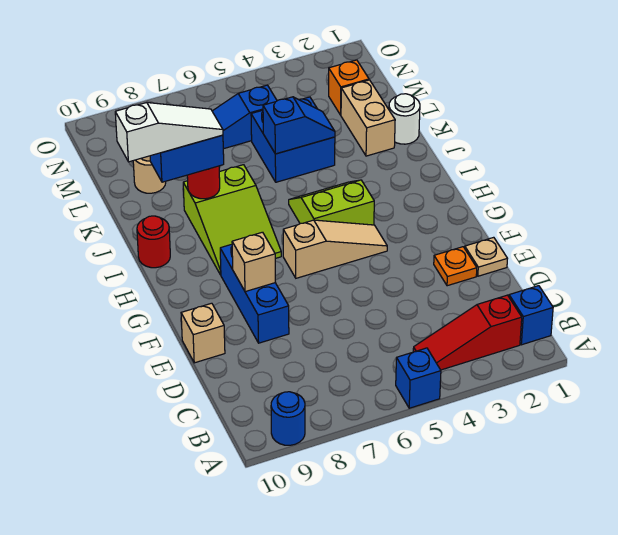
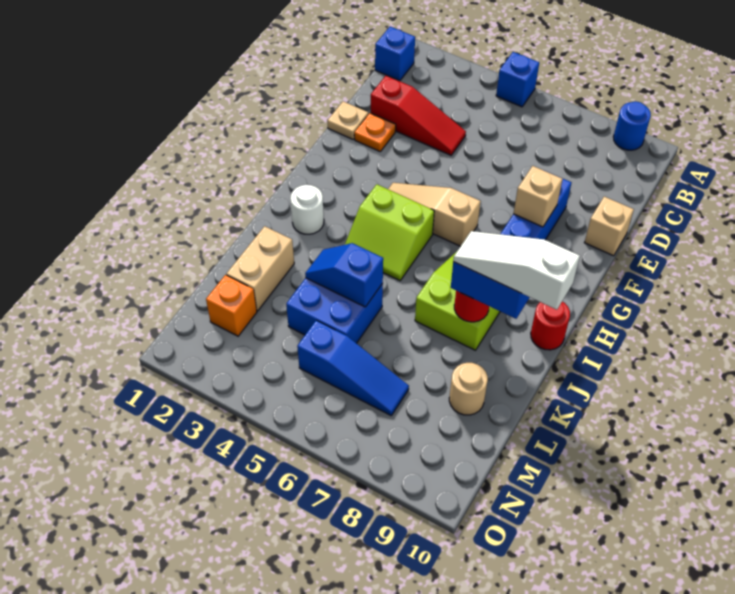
red 1x3 slope [413,295,522,370] -> red 1x3 slope moved to [371,76,466,155]
white 1x1 round brick [389,94,420,144] -> white 1x1 round brick moved to [290,185,324,234]

